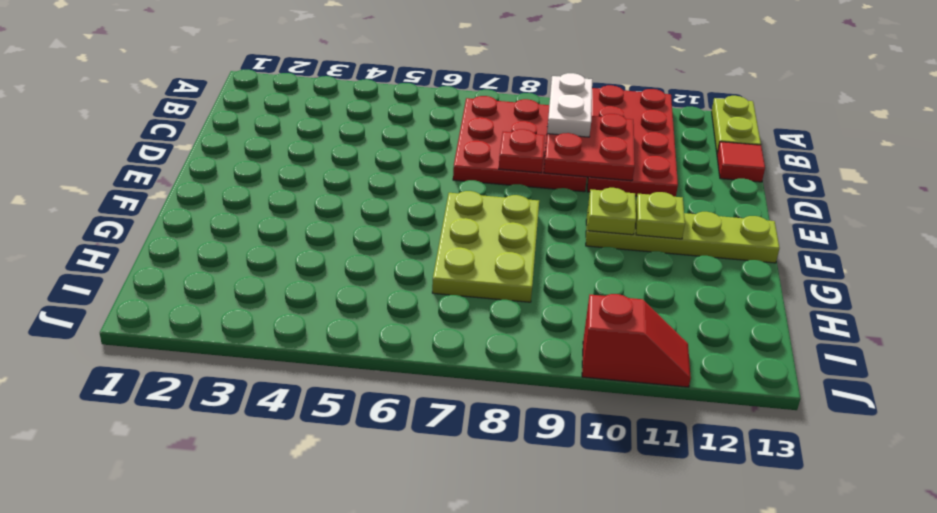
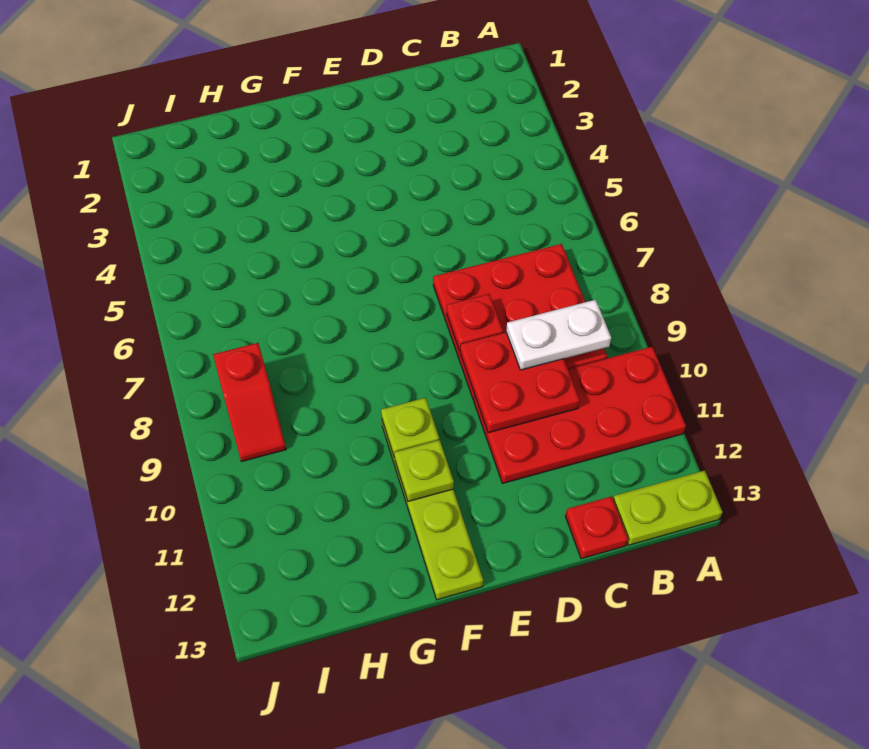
red 1x1 tile [717,142,765,182] -> red 1x1 plate [565,496,628,559]
lime 2x3 plate [432,191,539,302] -> none
red 1x2 slope [582,294,691,387] -> red 1x2 slope moved to [213,343,286,462]

